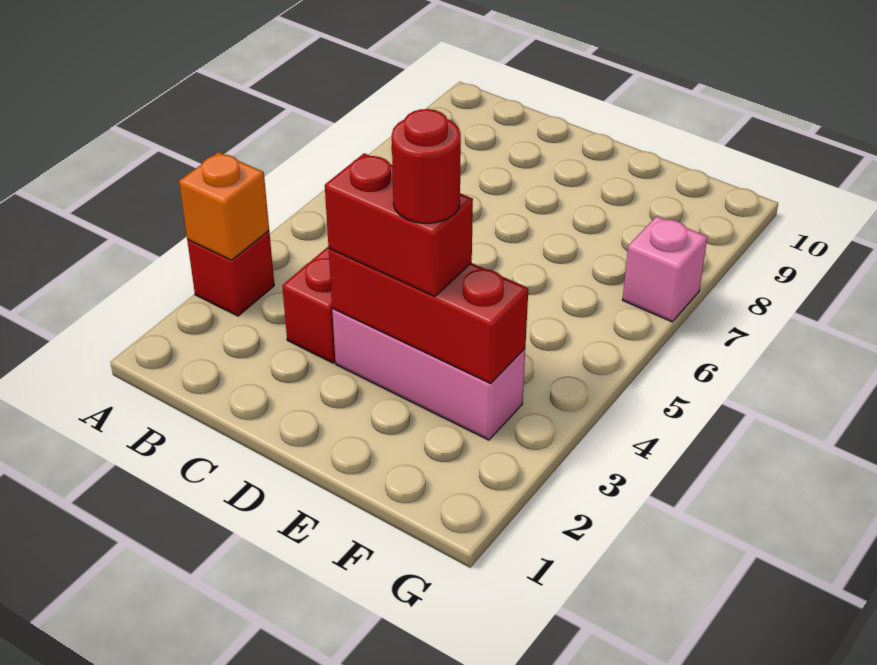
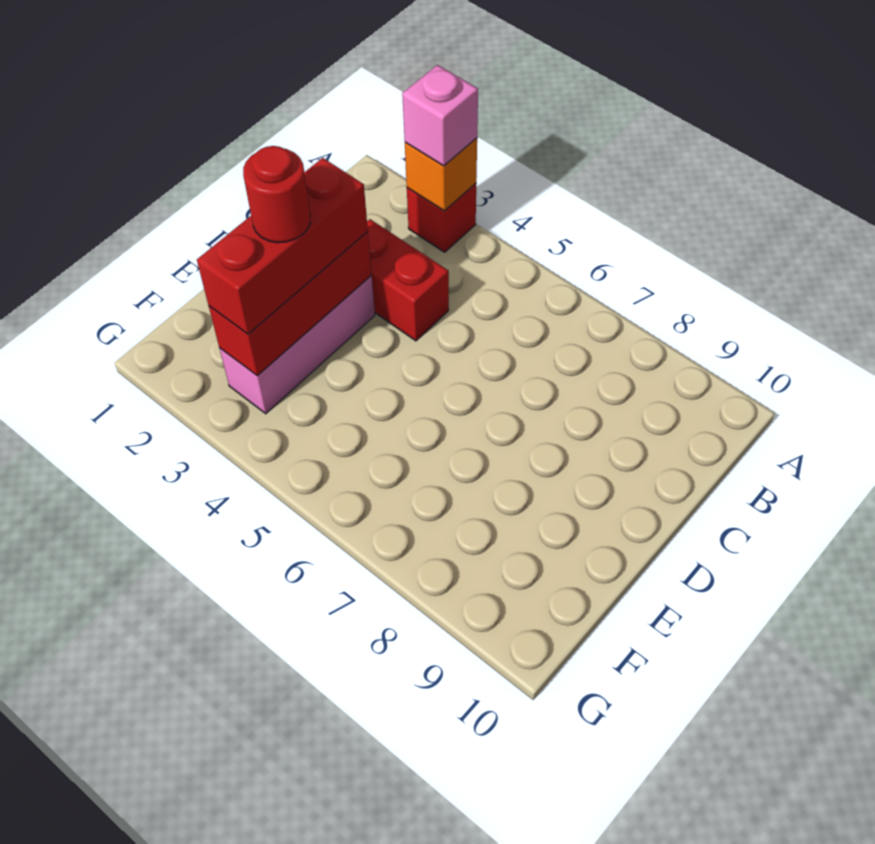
red 1x2 brick [325,153,473,297] -> red 1x3 brick [197,158,368,334]
pink 1x1 brick [623,216,707,322] -> pink 1x1 brick moved to [402,65,478,166]

